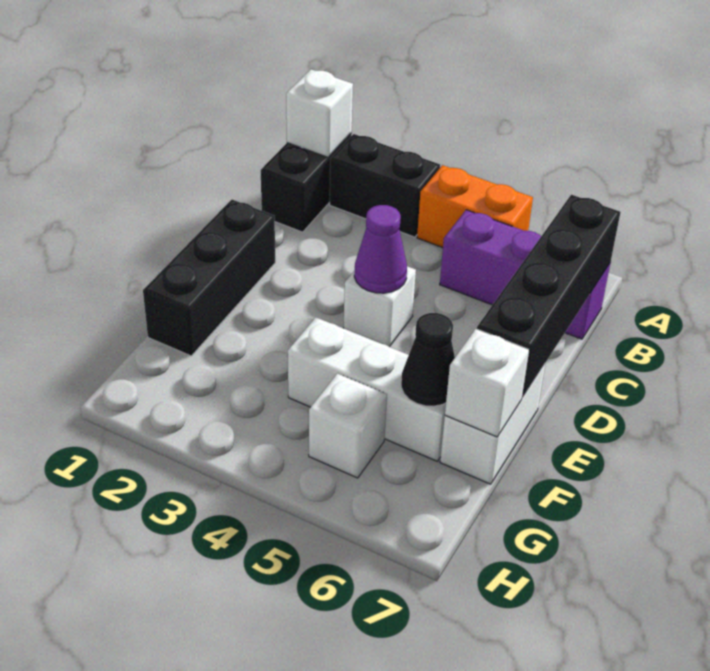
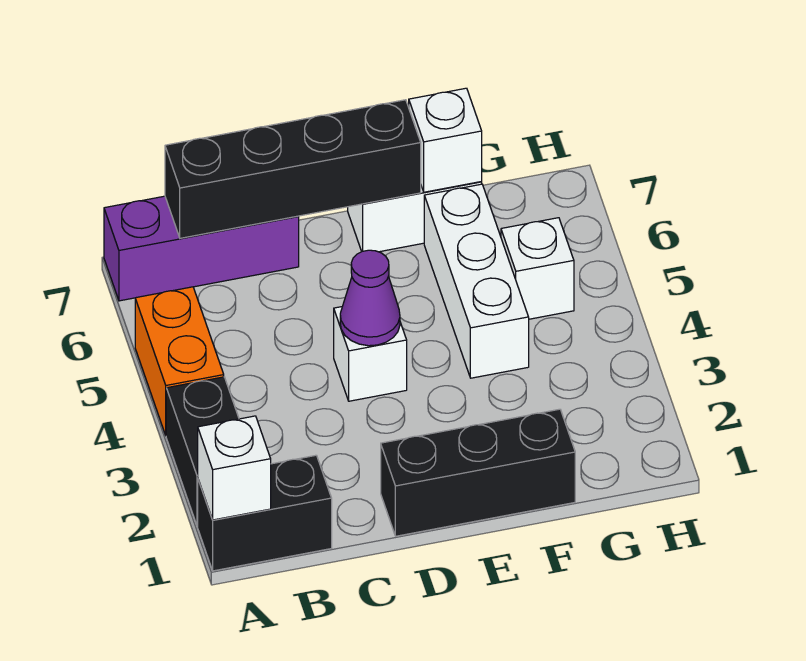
purple 1x3 brick [440,210,611,339] -> purple 1x3 brick turned to [104,196,299,301]
black 1x1 cone [401,313,455,406] -> none

